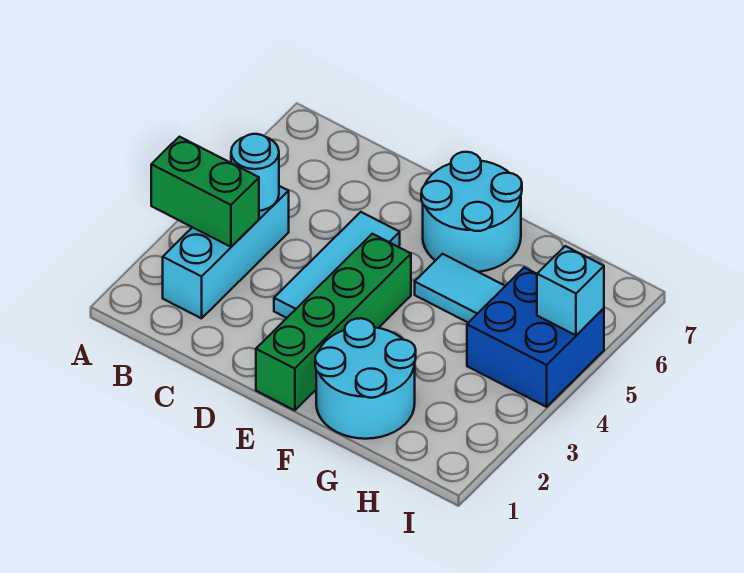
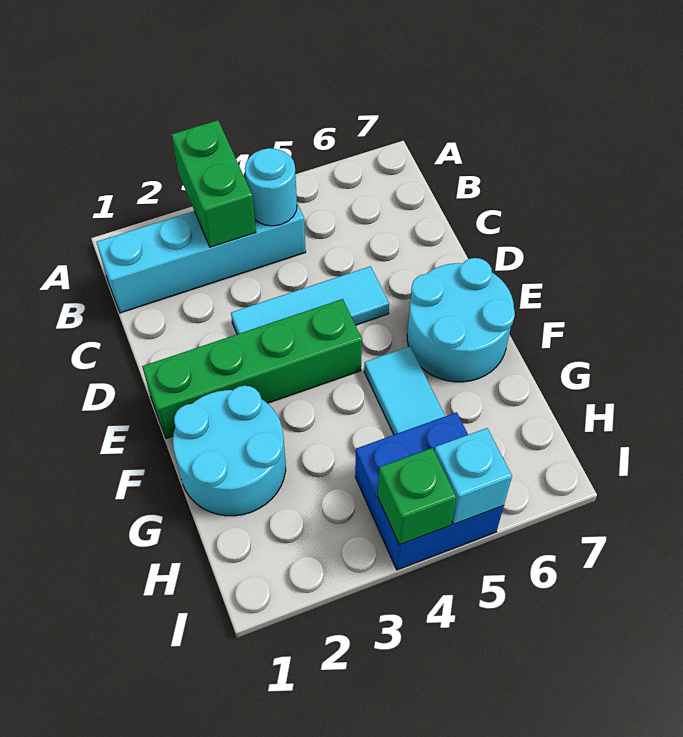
cyan 1x3 brick [163,186,289,318] -> cyan 1x4 brick [96,204,306,313]
none -> green 1x1 brick [378,448,456,545]

